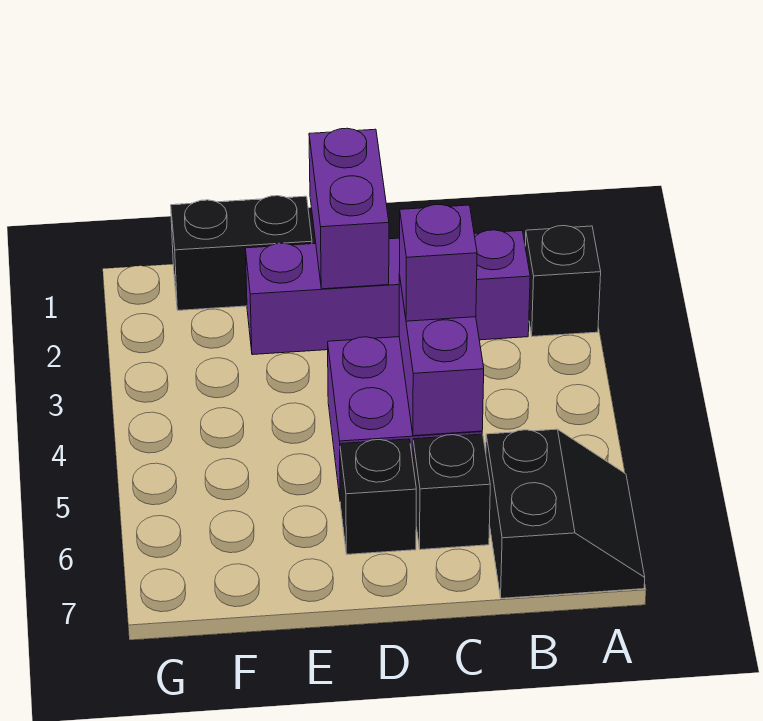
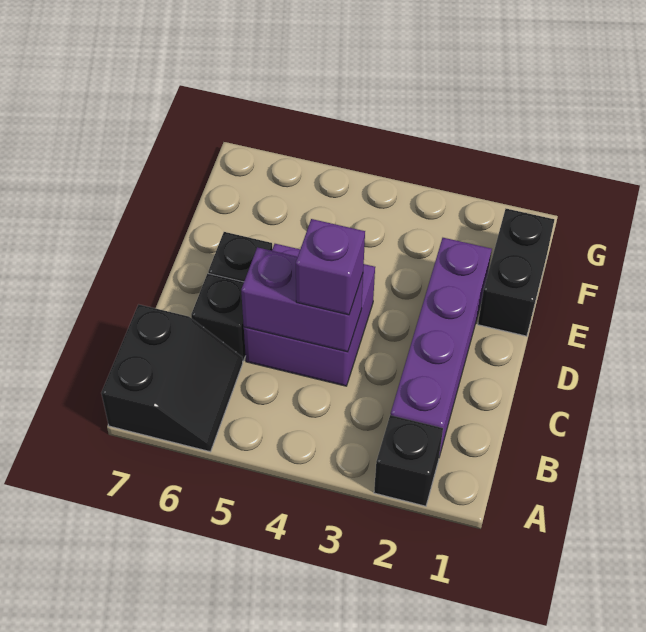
black 2x2 slope [486,429,645,598] -> black 2x2 slope turned to [101,304,243,452]
purple 1x2 brick [309,128,389,289] -> none

